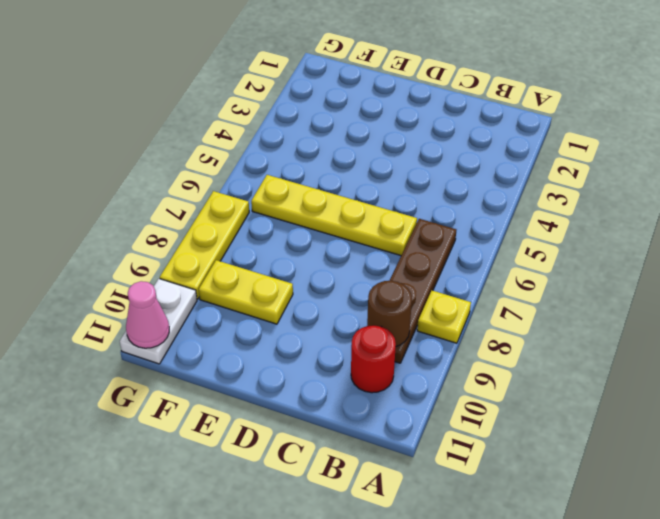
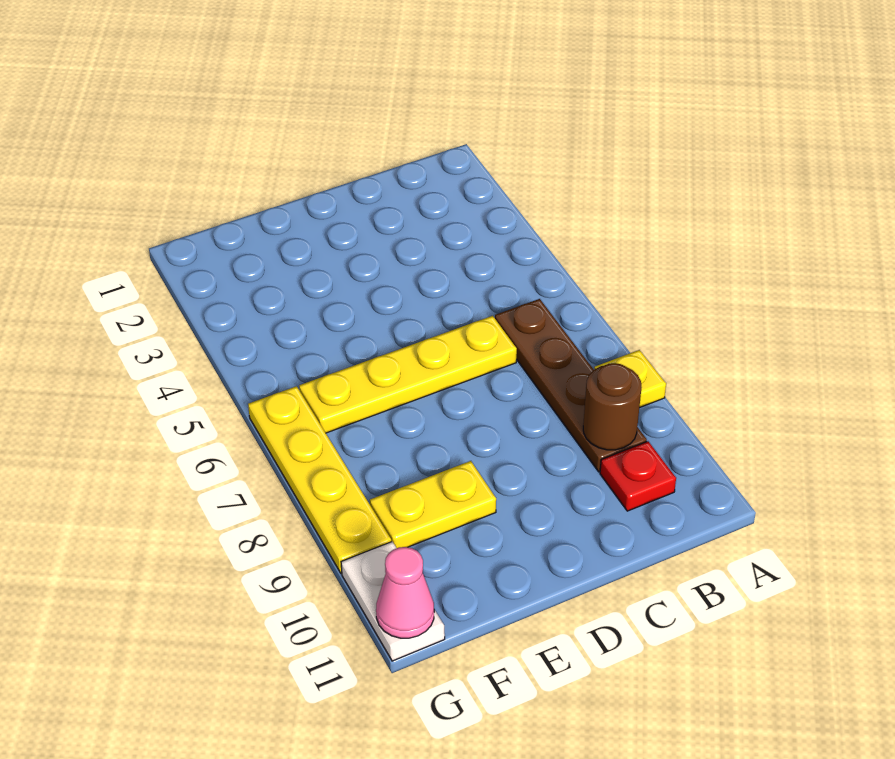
red 1x1 round brick [351,325,396,393] -> red 1x1 plate [600,441,676,511]
yellow 1x3 plate [160,191,249,299] -> yellow 1x4 plate [248,386,391,573]

